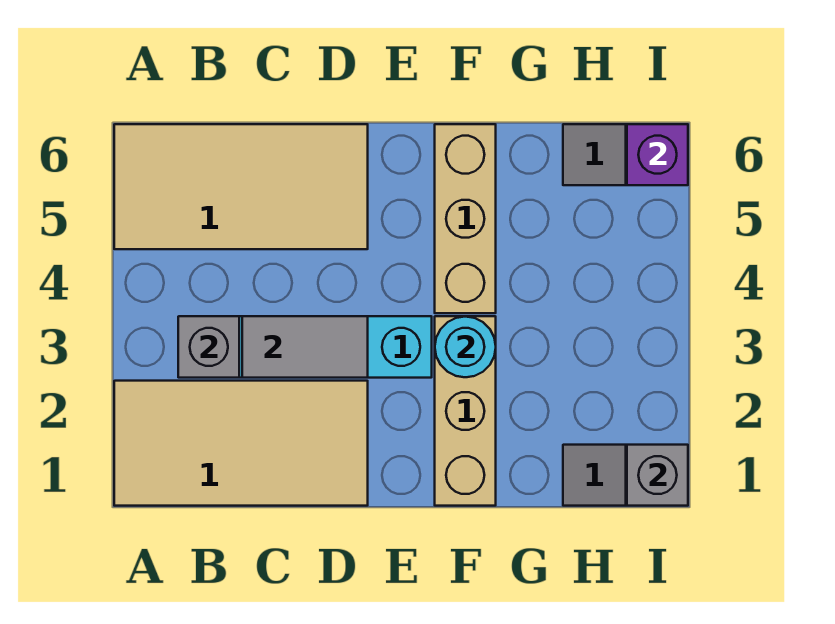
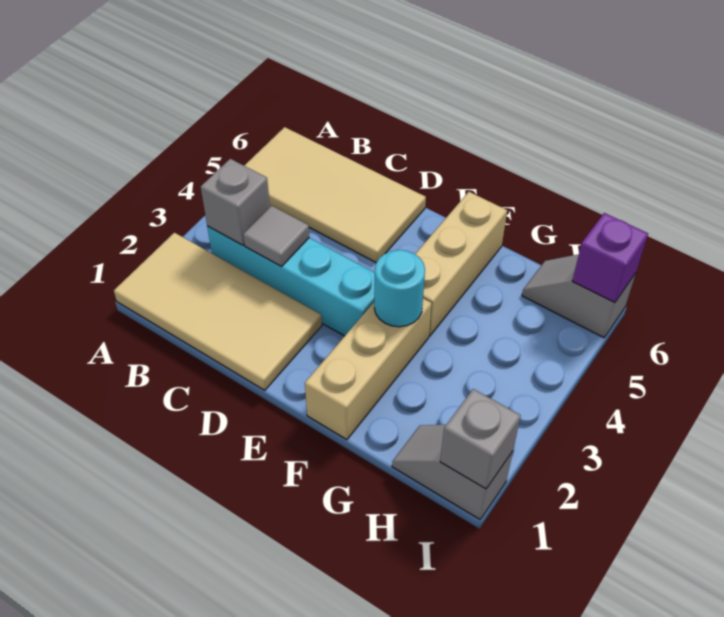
grey 1x2 tile [242,316,368,378] -> grey 1x1 tile [243,206,309,267]

